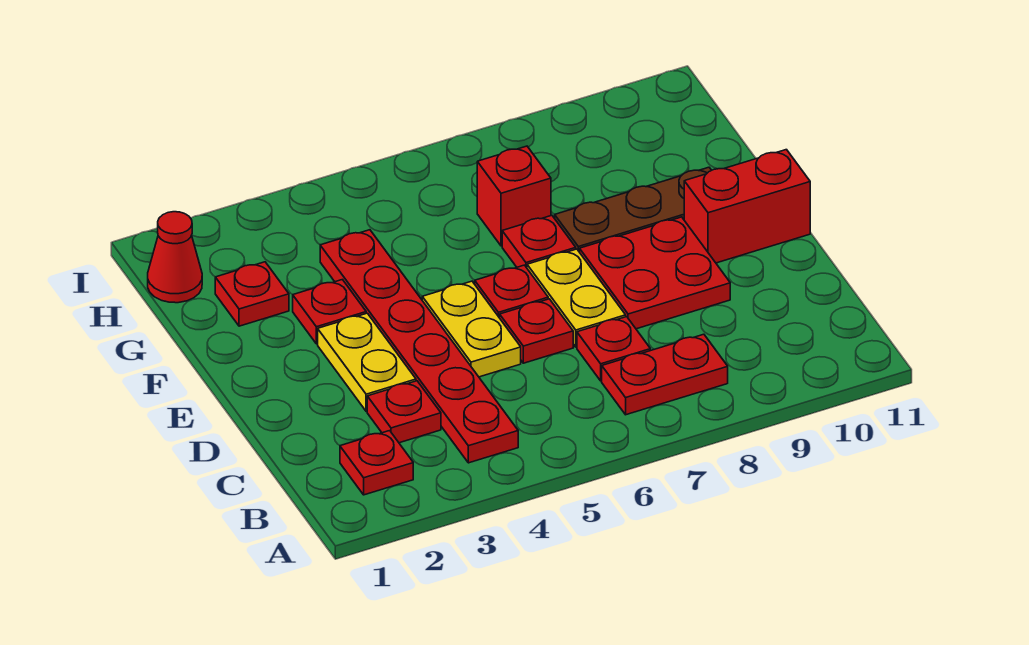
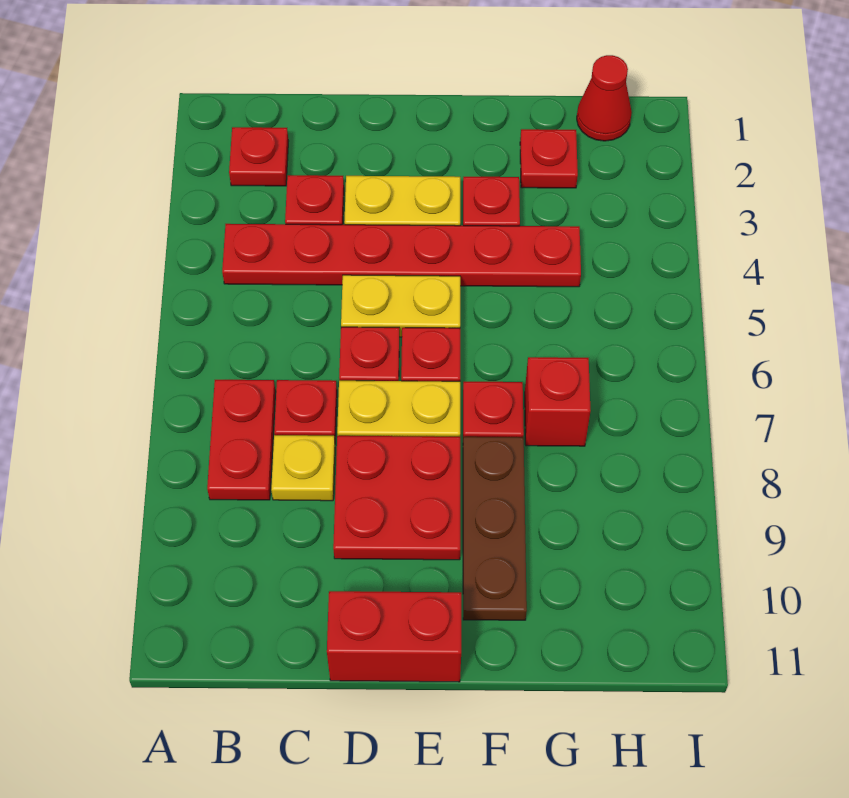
none -> yellow 1x1 plate [271,435,335,501]
red 1x2 brick [684,150,810,263] -> red 1x2 brick turned to [327,591,461,682]

